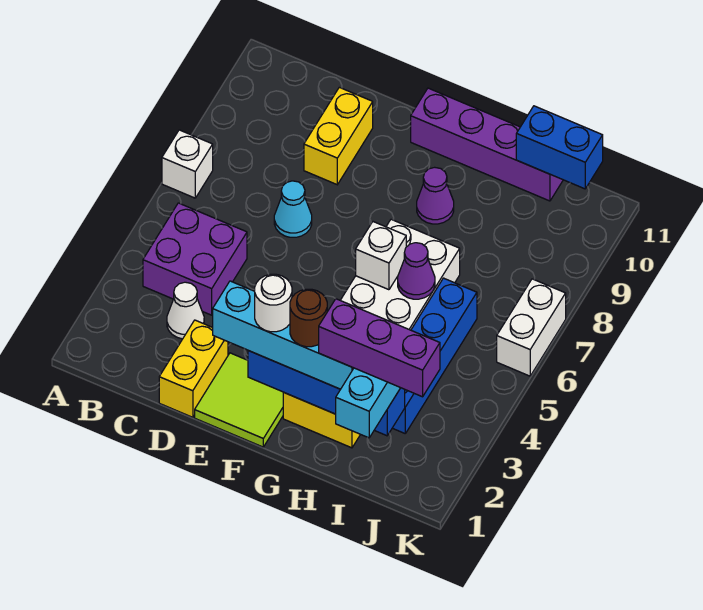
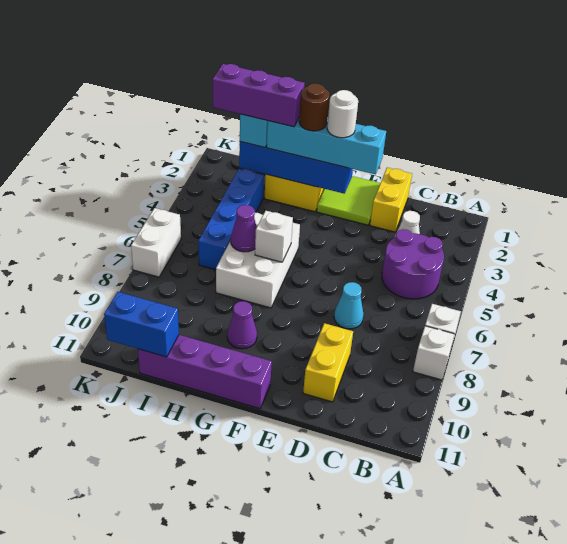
none -> white 1x1 brick [413,326,454,380]
purple 2x2 brick [143,203,247,315] -> purple 2x2 round brick [382,229,444,299]

